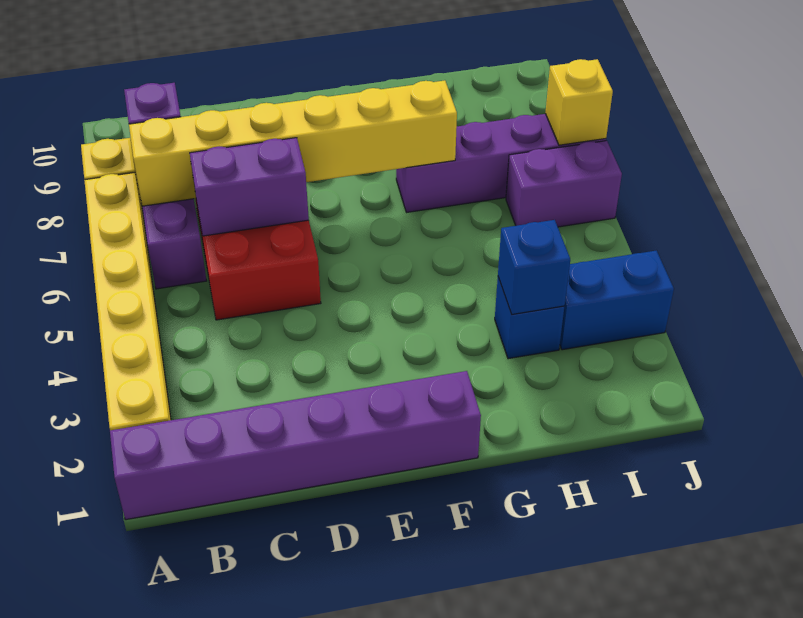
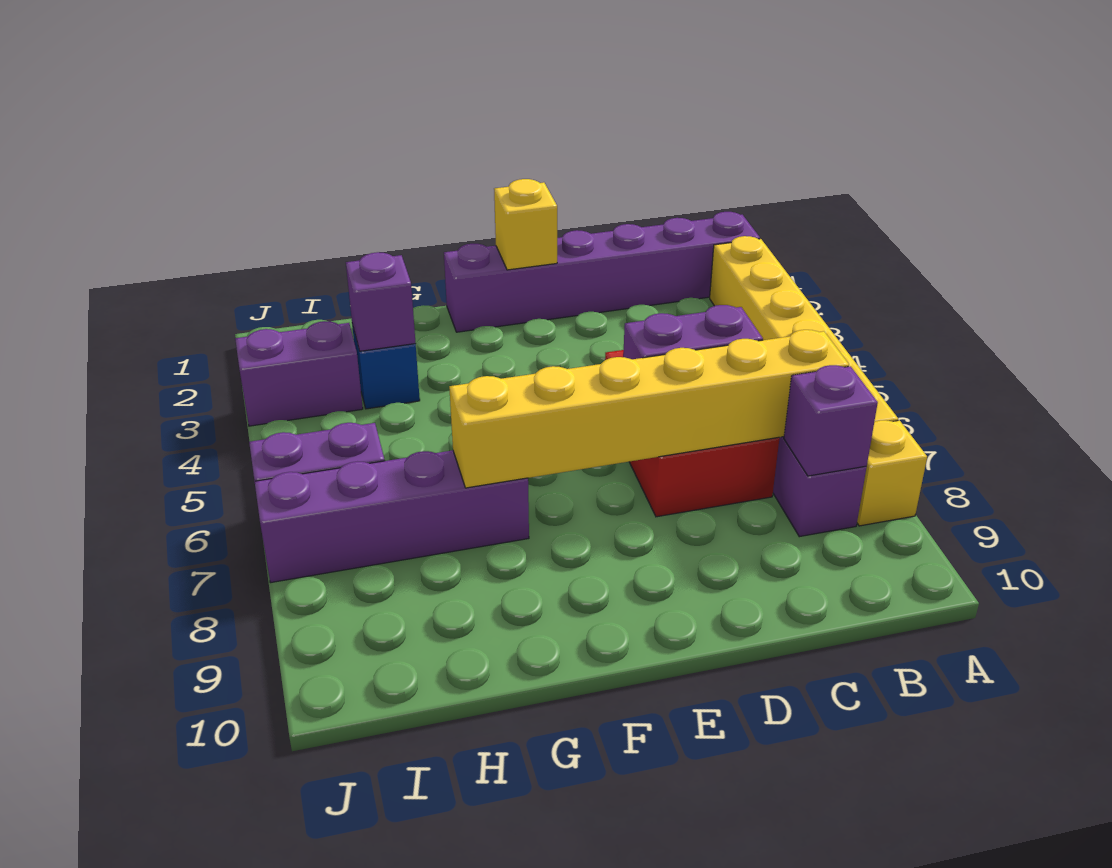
blue 1x1 brick [498,220,570,314] -> purple 1x1 brick [346,252,416,351]
blue 1x2 brick [560,251,674,350] -> purple 1x2 brick [235,321,363,426]
yellow 1x1 brick [545,59,613,145] -> yellow 1x1 brick moved to [494,179,557,270]

